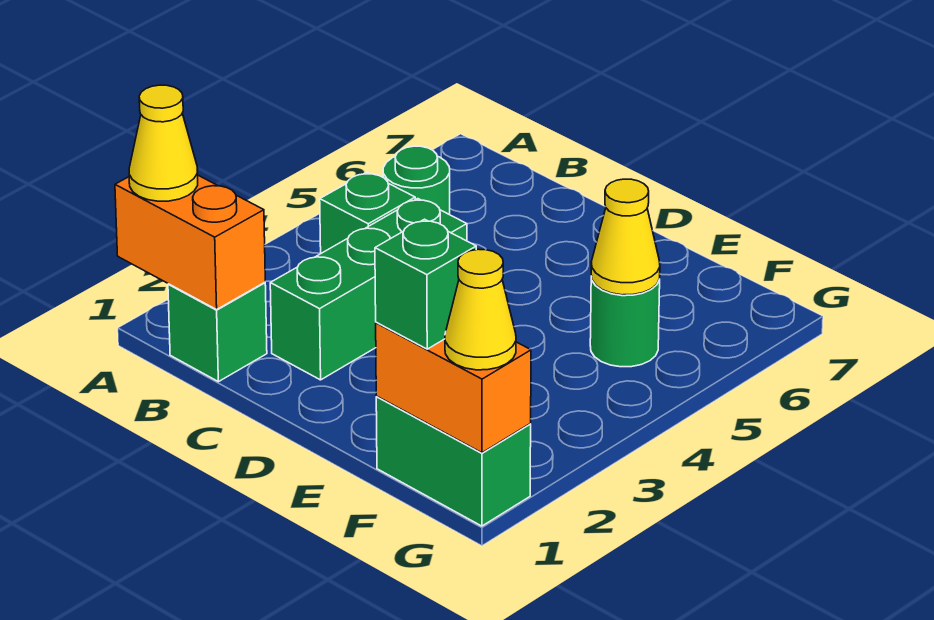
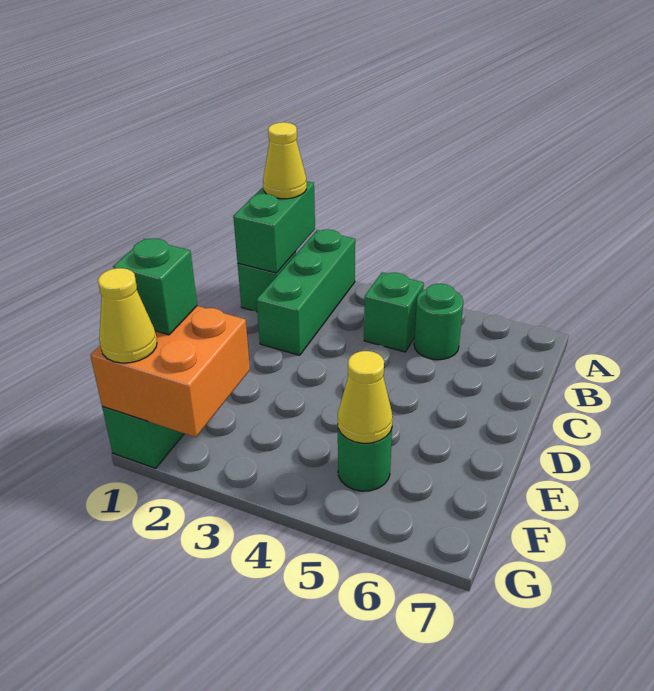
orange 1x2 brick [115,175,265,310] -> green 1x2 brick [233,181,315,273]
green 1x3 brick [270,199,467,380] -> green 1x3 brick turned to [257,230,355,355]
orange 1x2 brick [376,322,531,453] -> orange 2x2 brick [90,306,250,437]

